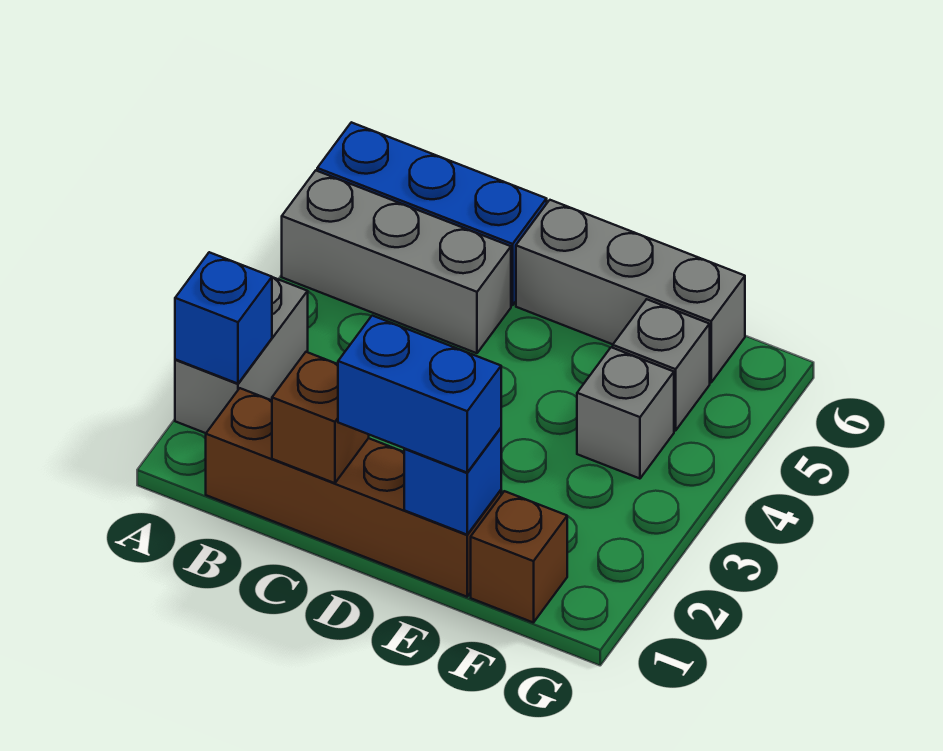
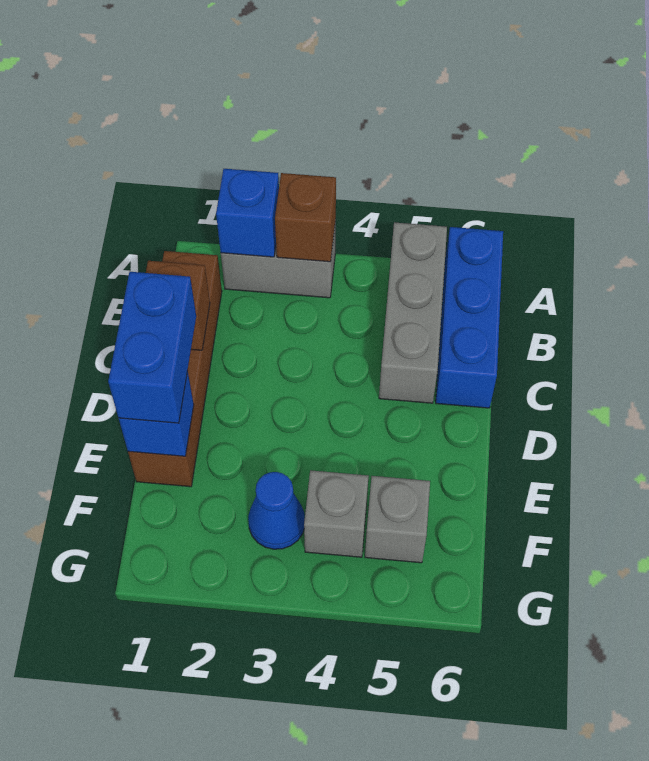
grey 1x3 brick [516,200,745,383] -> none
brown 1x1 brick [471,491,567,623] -> brown 1x1 brick moved to [275,173,336,262]
none -> blue 1x1 cone [248,472,305,549]

